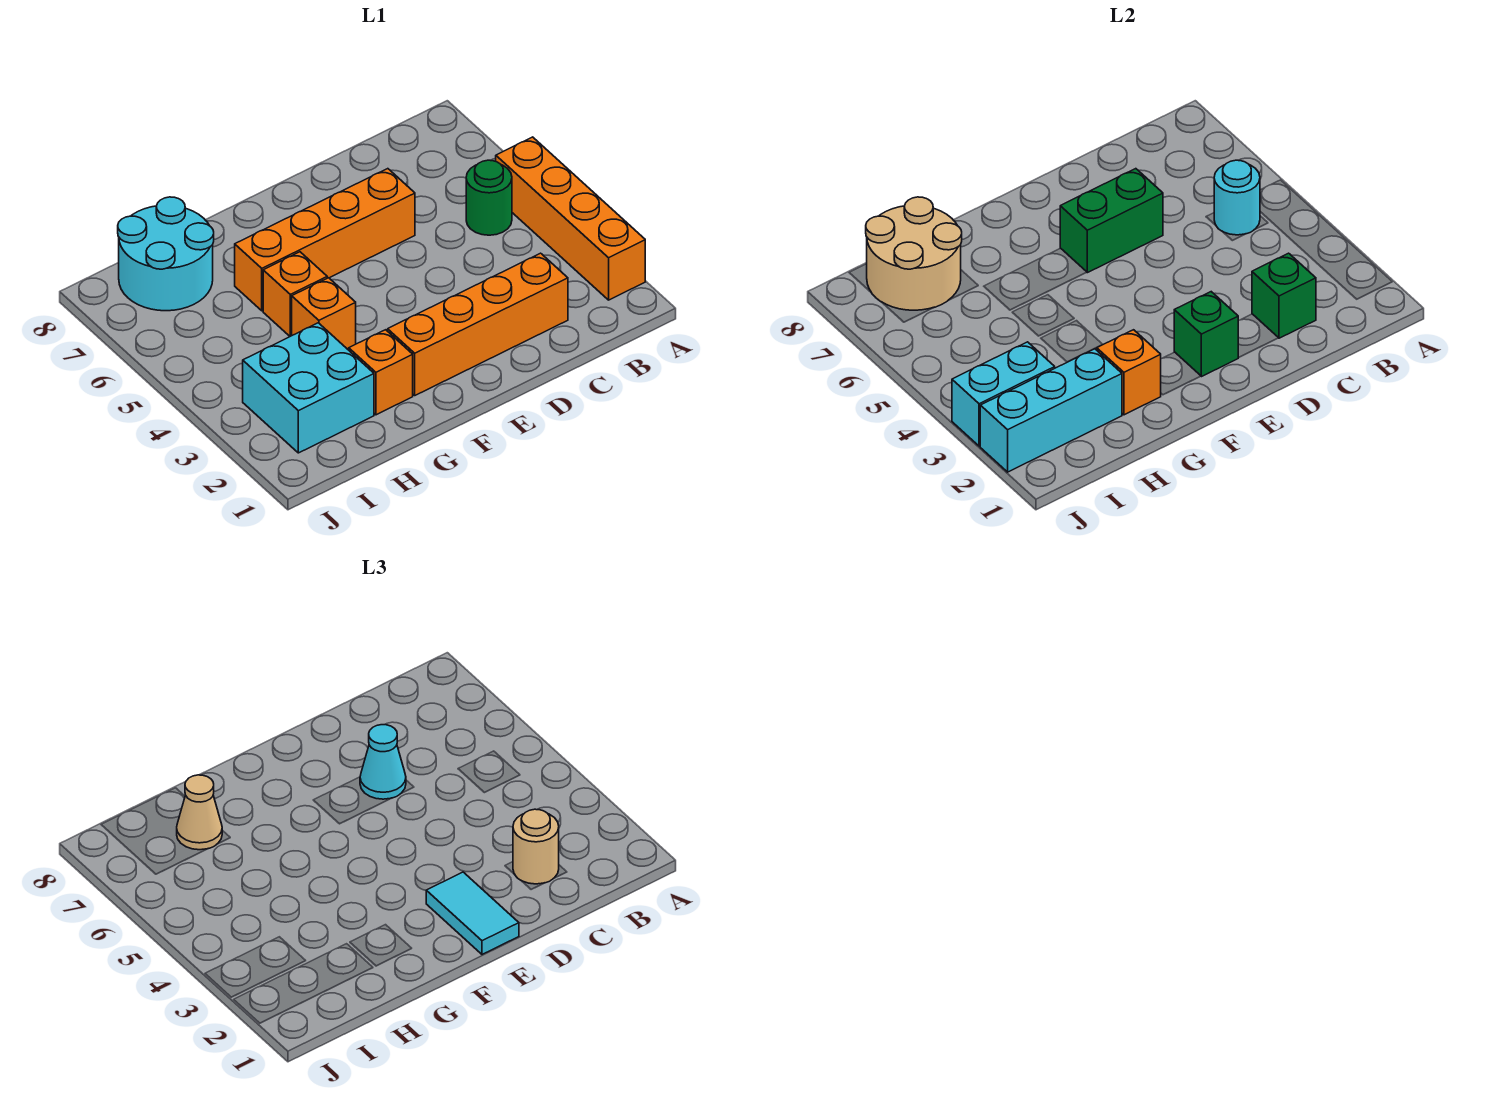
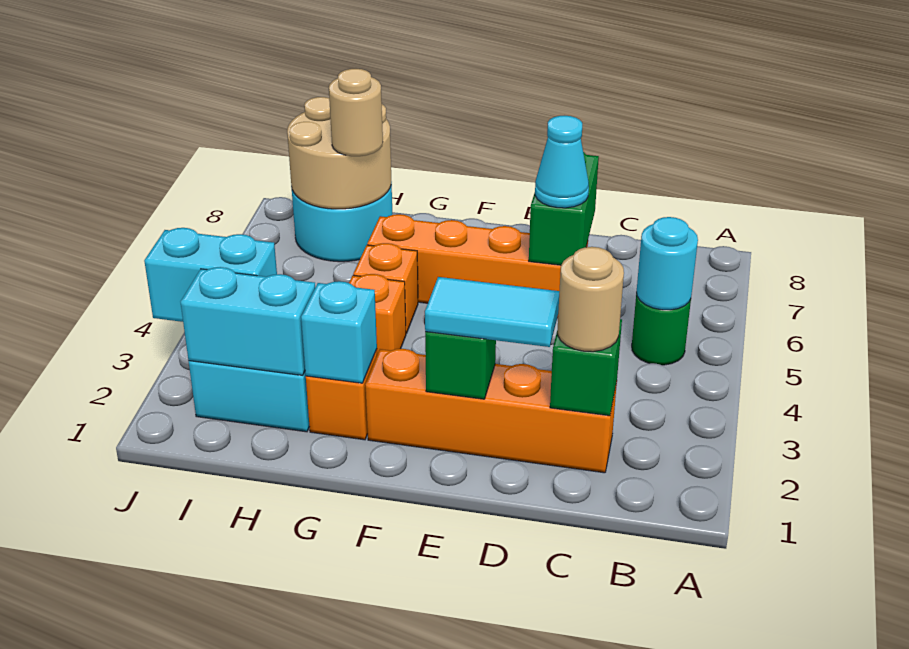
orange 1x4 brick [496,137,645,300] -> none
green 1x2 brick [1060,169,1163,273] -> green 1x2 brick turned to [529,152,599,265]
cyan 1x2 tile [426,872,519,954] -> cyan 1x2 tile turned to [425,277,559,347]
orange 1x1 brick [1097,330,1161,415] -> cyan 1x1 brick [301,281,377,383]
cyan 1x3 brick [980,349,1122,472] -> cyan 1x2 brick [181,267,315,375]
tan 1x1 cone [177,775,222,850] -> tan 1x1 round brick [329,69,383,156]

